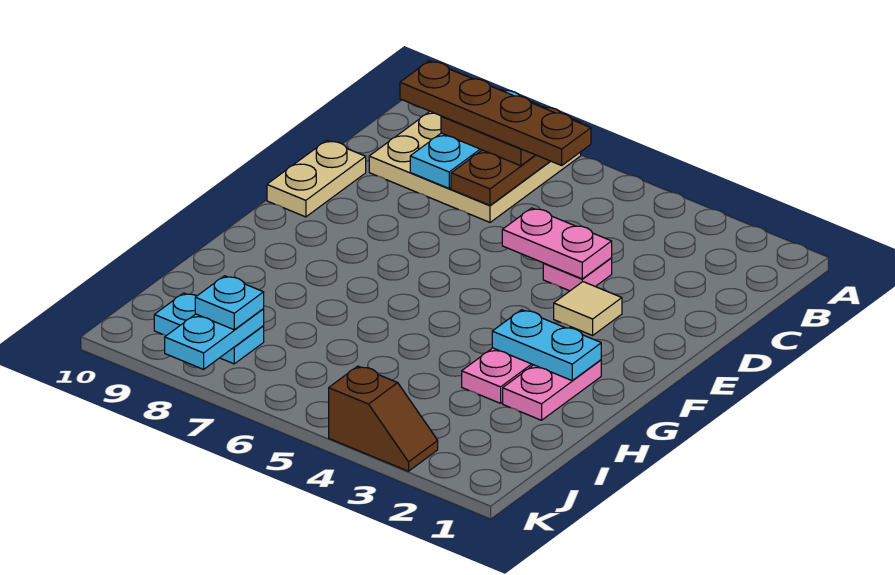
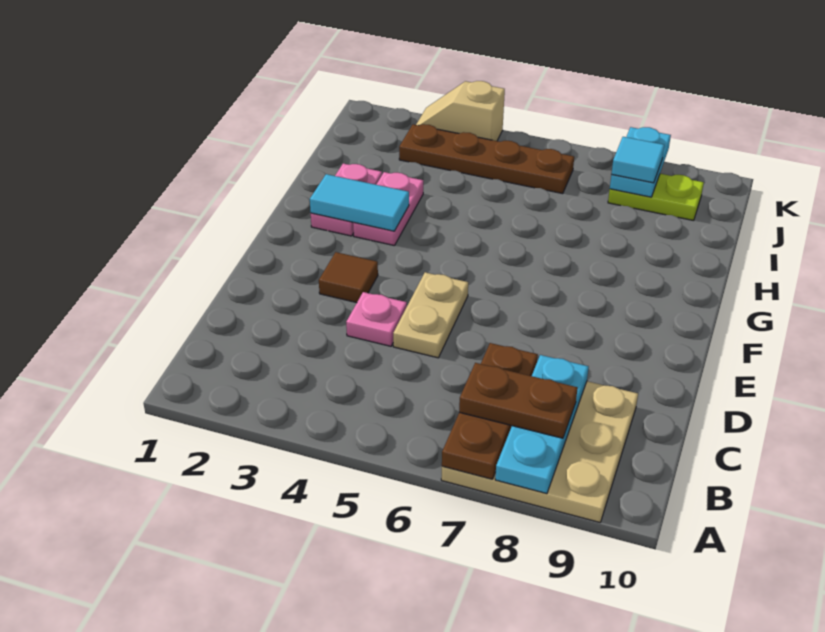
brown 1x4 plate [400,61,591,165] -> brown 1x4 plate moved to [399,124,574,194]
pink 1x2 plate [502,208,612,279] -> none
tan 1x2 plate [267,140,366,217] -> tan 1x2 plate moved to [393,272,468,358]
tan 1x1 tile [554,282,622,335] -> brown 1x1 tile [319,252,378,303]
cyan 1x2 plate [492,310,601,380] -> cyan 1x2 tile [310,174,409,231]
cyan 1x2 plate [154,293,264,364] -> lime 1x2 plate [608,174,704,221]
cyan 1x1 plate [195,276,264,330] -> cyan 1x1 tile [612,137,664,183]
brown 1x2 slope [329,366,438,471] -> tan 1x2 slope [416,81,505,141]

